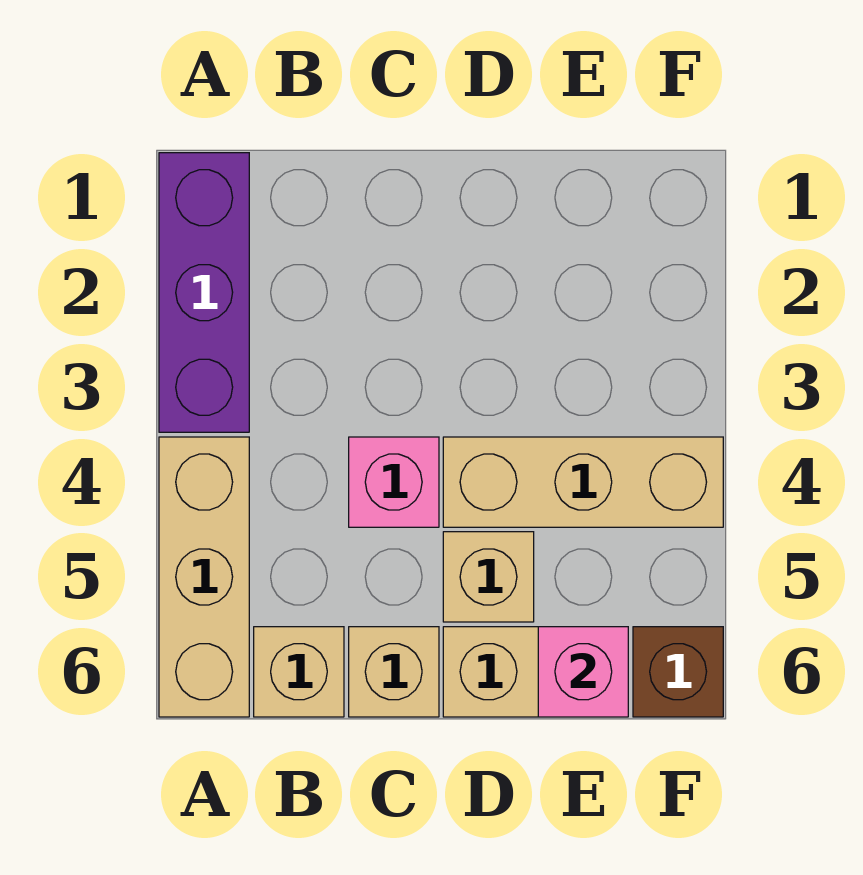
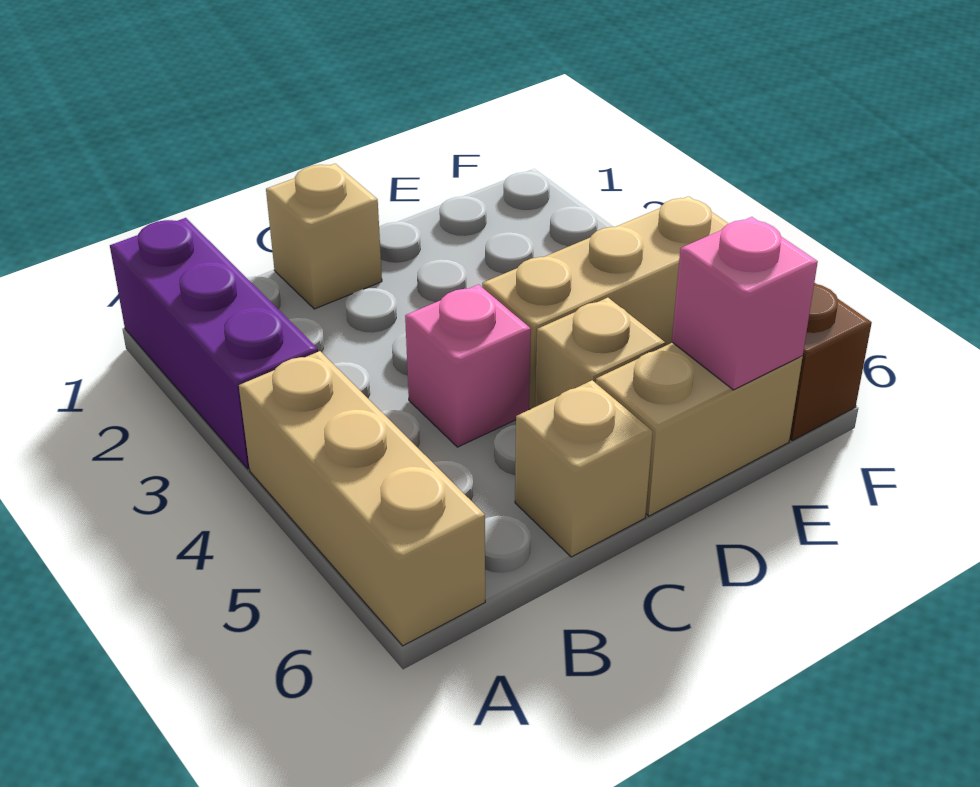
tan 1x1 brick [254,627,344,717] -> tan 1x1 brick moved to [266,164,382,309]

